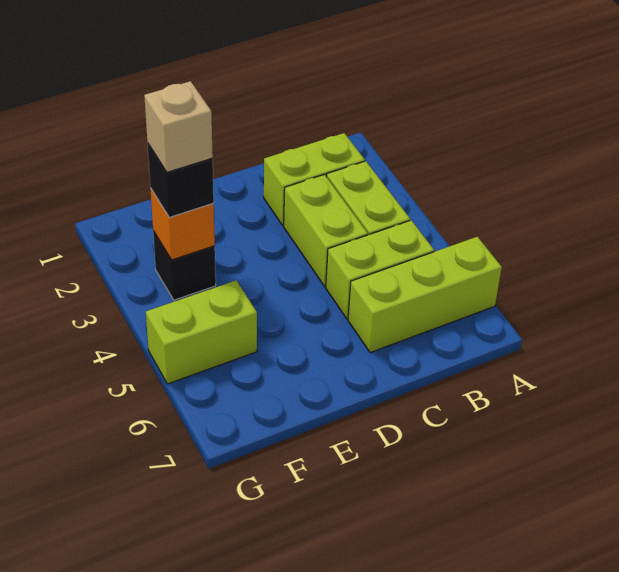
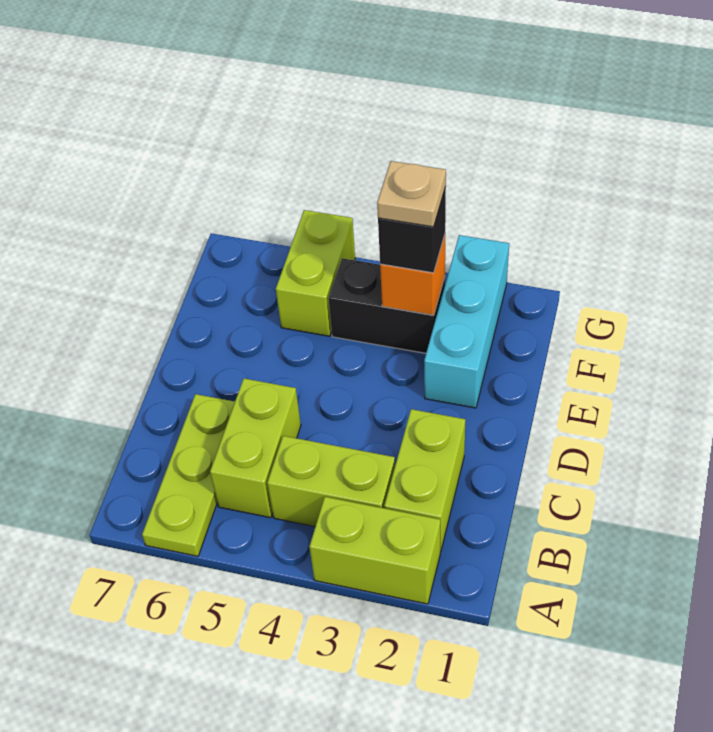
lime 1x3 brick [348,237,502,353] -> lime 1x3 plate [142,394,235,556]
lime 1x2 brick [284,175,368,287] -> lime 1x2 brick moved to [309,497,440,604]
none -> cyan 1x3 brick [424,235,509,408]
black 1x1 brick [153,231,216,300] -> black 1x2 brick [329,258,445,353]
tan 1x1 brick [144,81,213,172] -> tan 1x1 plate [377,161,446,227]

